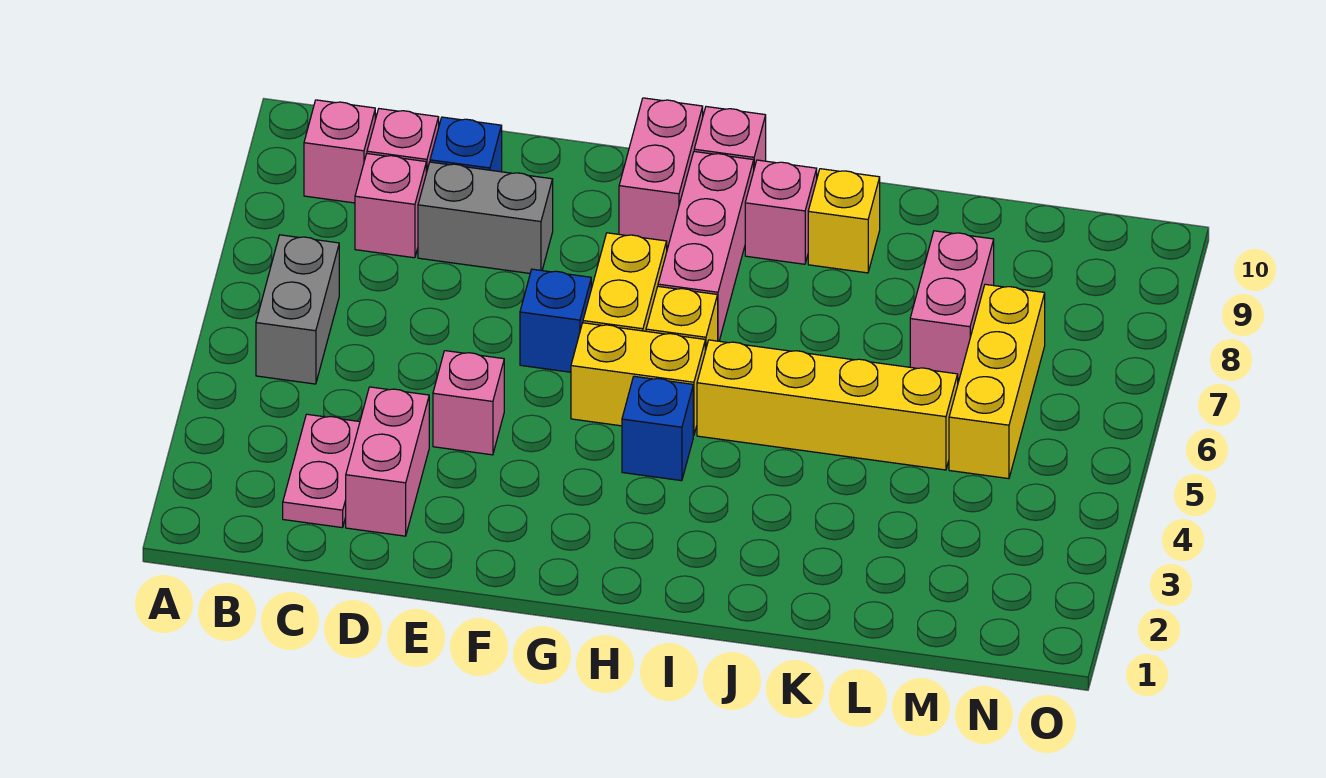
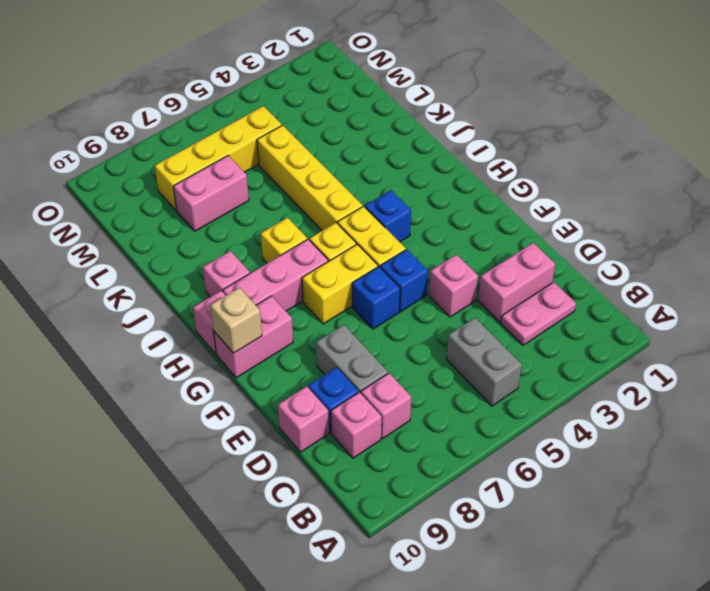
grey 1x2 brick [256,235,339,384] -> grey 1x2 brick turned to [446,318,522,406]
pink 1x1 brick [304,100,375,203] -> pink 1x1 brick moved to [278,386,329,452]
none -> blue 1x1 brick [380,249,428,312]
none -> tan 1x1 brick [210,288,262,353]
yellow 1x1 brick [808,169,880,273] -> yellow 1x1 brick moved to [261,218,307,263]
yellow 1x3 brick [949,284,1045,479] -> yellow 1x4 brick [155,106,282,211]

